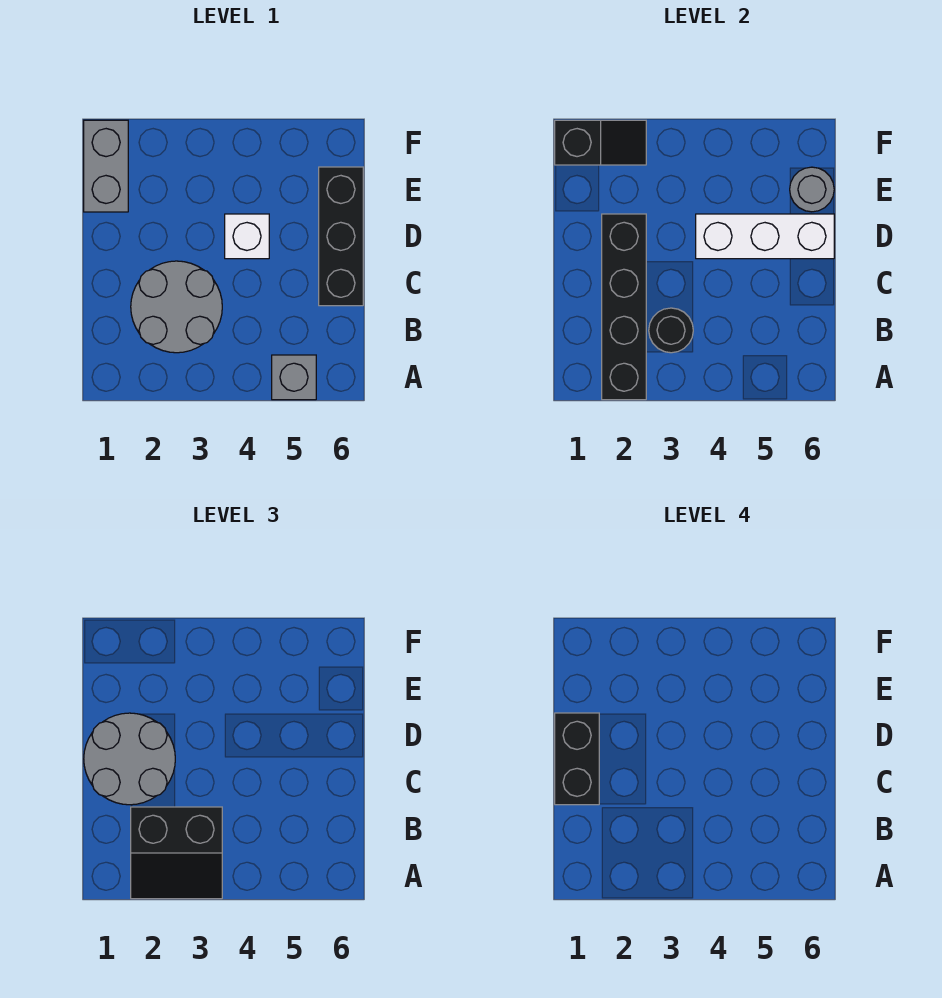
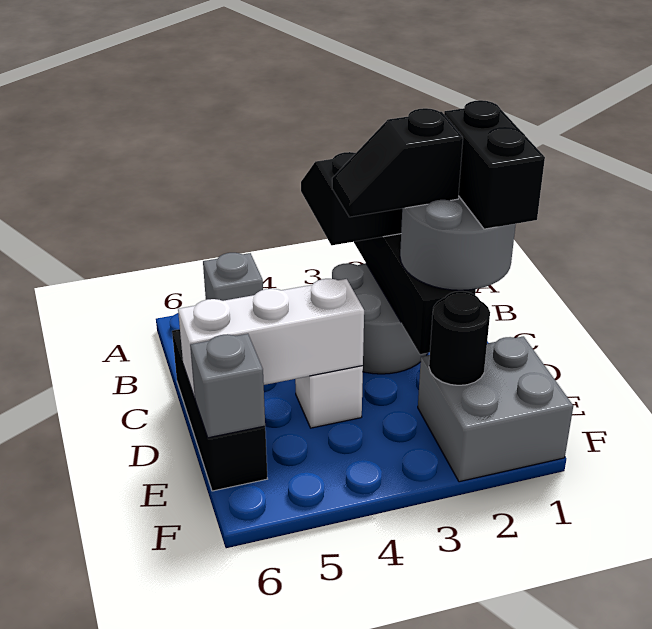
black 1x1 round brick [649,308,693,353] -> black 1x1 round brick moved to [429,291,490,385]
grey 1x2 brick [84,120,128,212] -> grey 2x2 brick [418,336,573,482]
grey 1x1 round brick [790,167,834,212] -> grey 1x1 brick [190,334,265,438]
black 1x2 slope [555,120,646,165] -> black 1x2 slope moved to [332,108,463,217]

